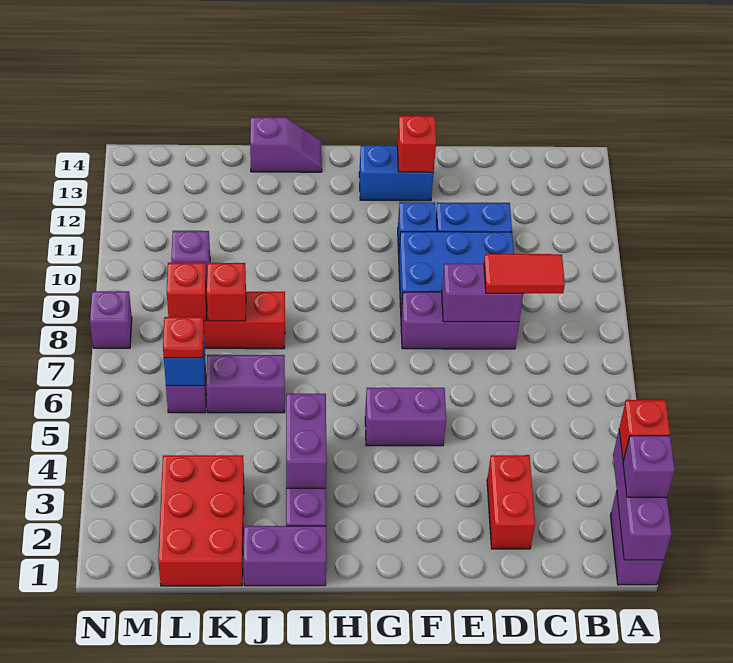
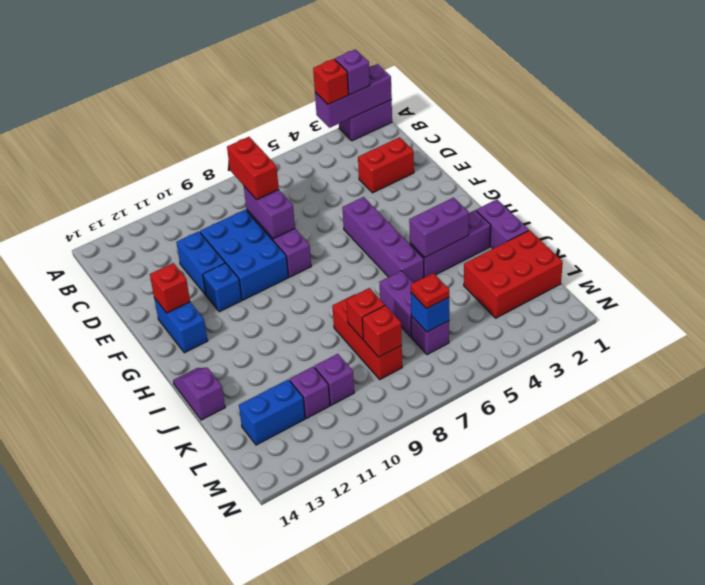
red 1x2 tile [484,254,565,294] -> red 1x2 brick [227,137,279,200]
purple 1x2 brick [365,388,446,446] -> purple 1x4 brick [342,197,424,283]
none -> blue 1x2 brick [239,380,305,445]
purple 1x1 brick [90,291,132,348] -> purple 1x1 brick moved to [290,367,330,418]

